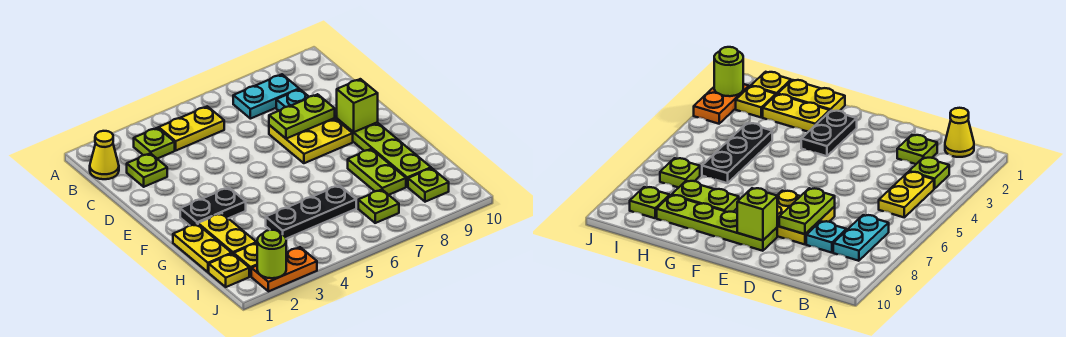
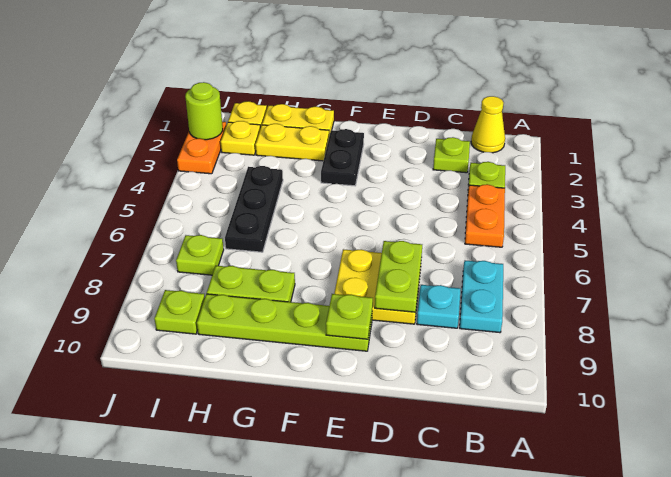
yellow 1x2 plate [159,106,224,150] -> orange 1x2 plate [465,184,505,247]
lime 1x1 brick [337,79,378,132] -> lime 1x1 plate [326,294,373,339]

